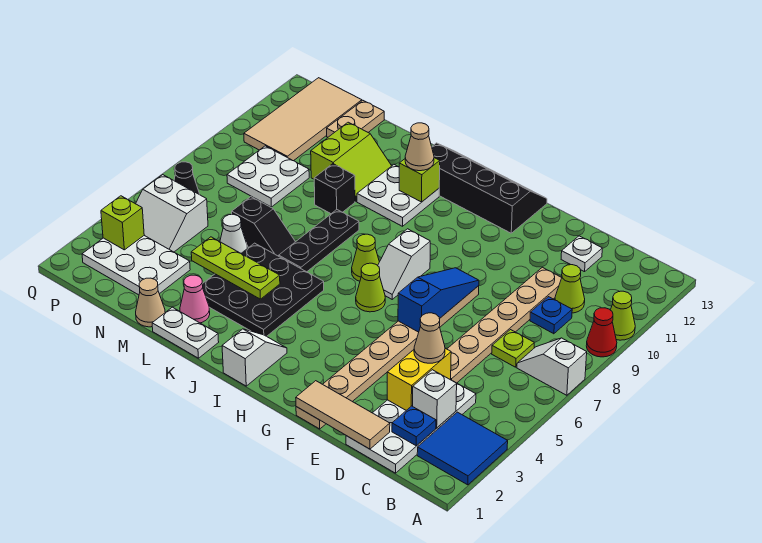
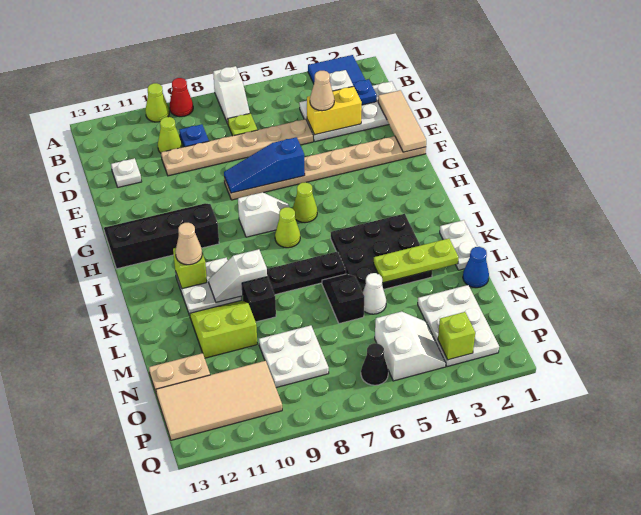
black 2x4 slope [432,143,547,233] -> black 2x4 slope turned to [104,203,219,269]
white 1x2 slope [222,329,287,386] -> white 1x2 slope moved to [209,249,267,302]
lime 1x3 plate [191,237,280,299] -> lime 1x3 plate turned to [374,238,459,283]
pink 1x1 cone [180,275,210,323] -> none
tan 1x1 cone [136,278,165,327] -> blue 1x1 cone [463,247,489,288]

